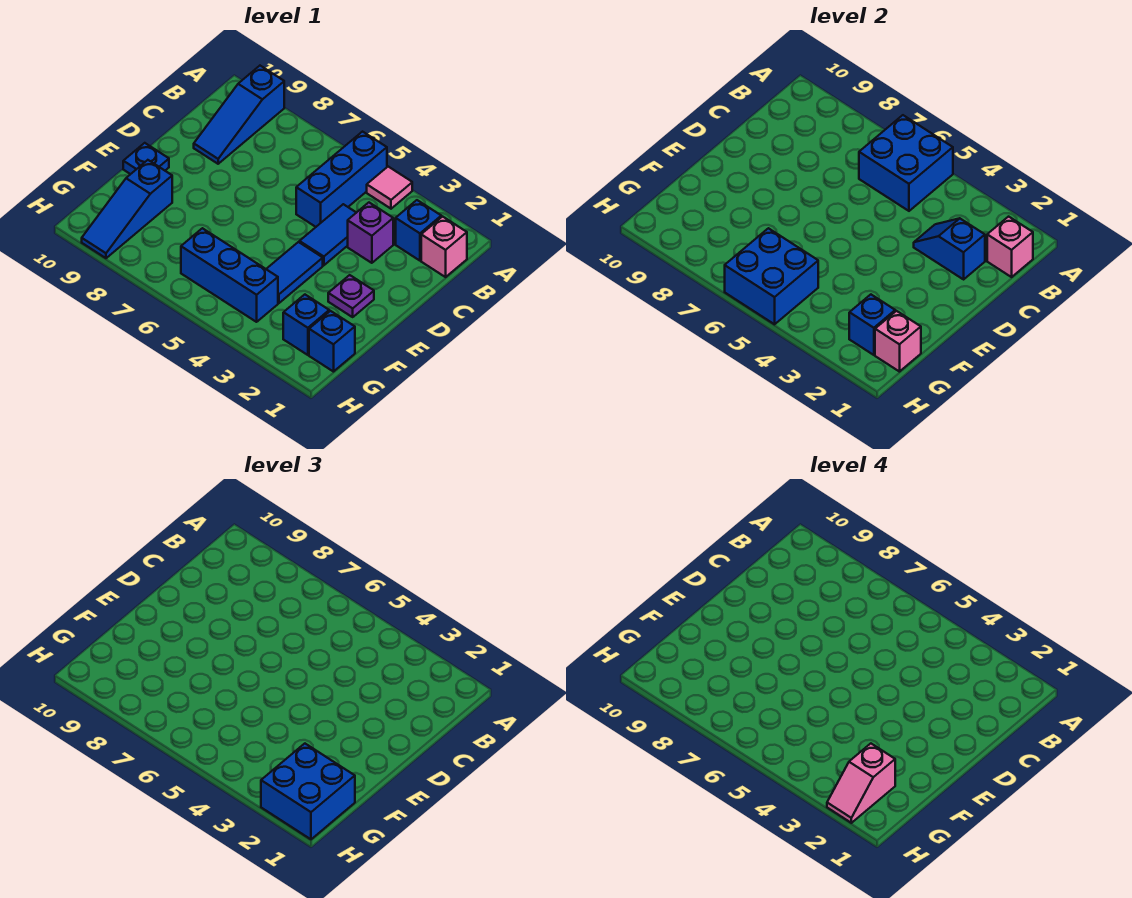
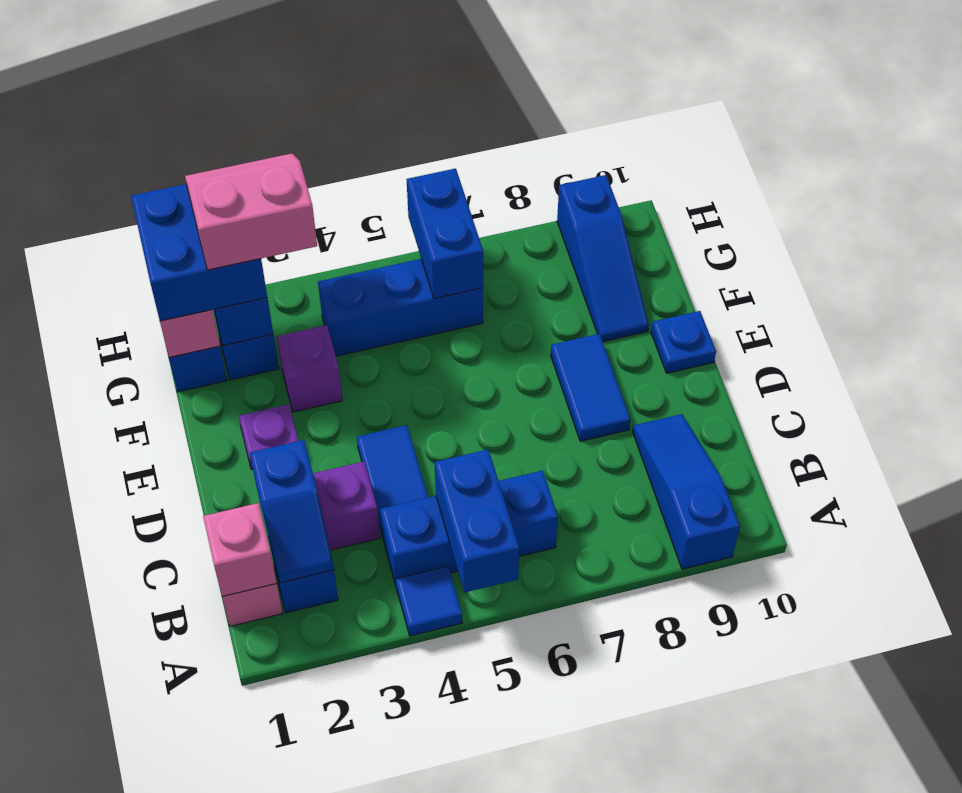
pink 1x1 tile [367,167,412,209] -> blue 1x1 tile [396,566,462,636]
blue 1x3 brick [296,132,387,227] -> blue 1x3 brick turned to [380,471,558,585]
blue 2x2 brick [859,115,953,211] -> blue 1x2 brick [435,449,519,592]
blue 1x2 slope [914,218,985,279] -> blue 1x2 slope turned to [250,440,334,583]
blue 1x2 tile [266,242,323,303] -> blue 1x2 tile moved to [551,334,630,441]
none -> purple 1x1 brick [277,325,342,412]
blue 1x3 slope [82,160,172,258] -> blue 1x3 slope turned to [557,175,649,341]
pink 1x2 slope [827,744,895,823] -> pink 2x2 slope [185,153,317,270]
blue 2x2 brick [725,228,818,324] -> blue 1x2 brick [407,168,483,299]

